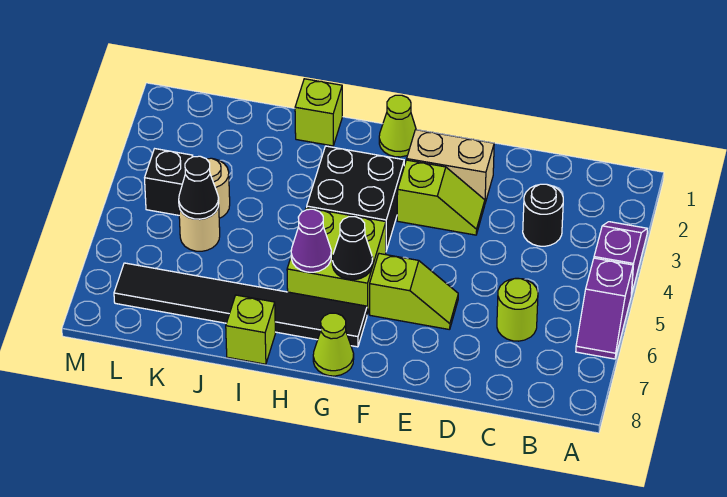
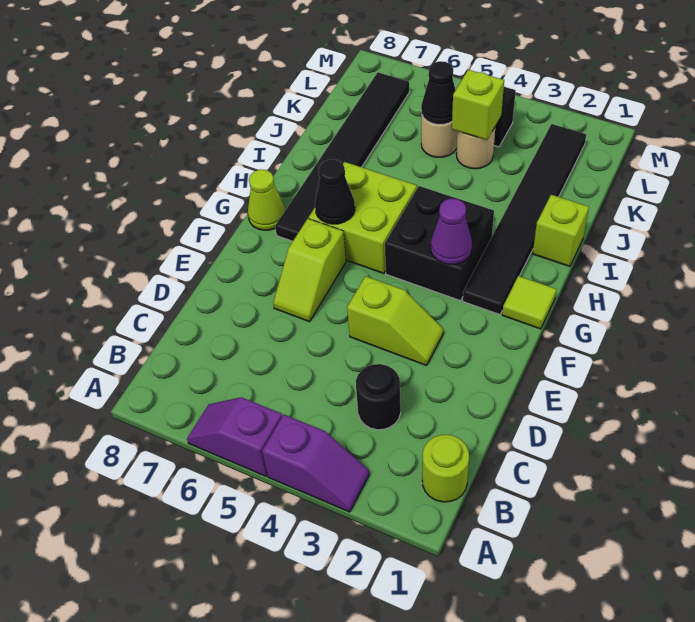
lime 1x1 round brick [497,278,538,341] -> lime 1x1 round brick moved to [422,435,469,502]
tan 1x2 brick [407,130,494,203] -> none
lime 1x2 slope [397,160,485,235] -> lime 1x2 slope turned to [347,276,443,366]
lime 1x1 cone [379,95,416,157] -> lime 1x1 tile [502,276,556,329]
none -> black 1x6 tile [463,124,586,315]
purple 1x1 cone [291,209,331,272] -> purple 1x1 cone moved to [431,199,472,264]
lime 1x1 brick [226,295,275,364] -> lime 1x1 brick moved to [452,70,504,140]

